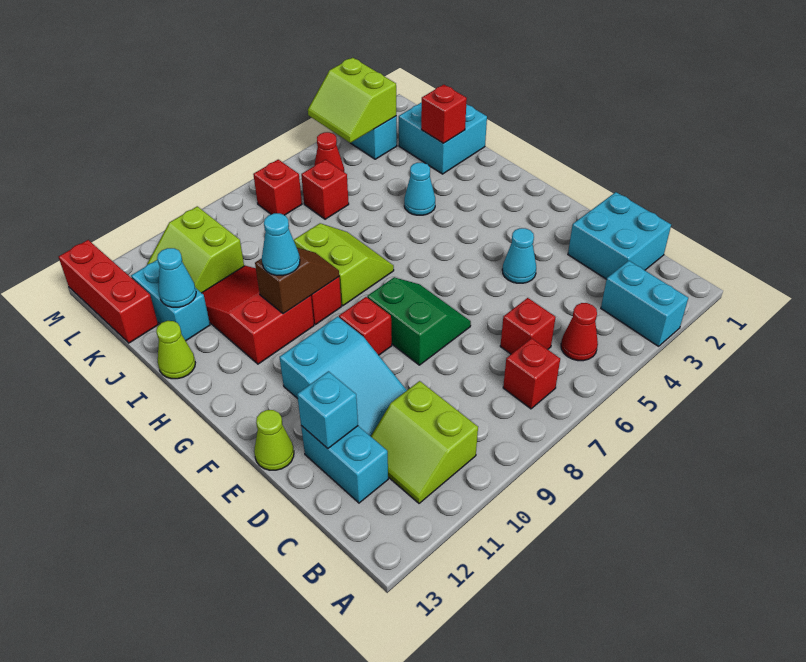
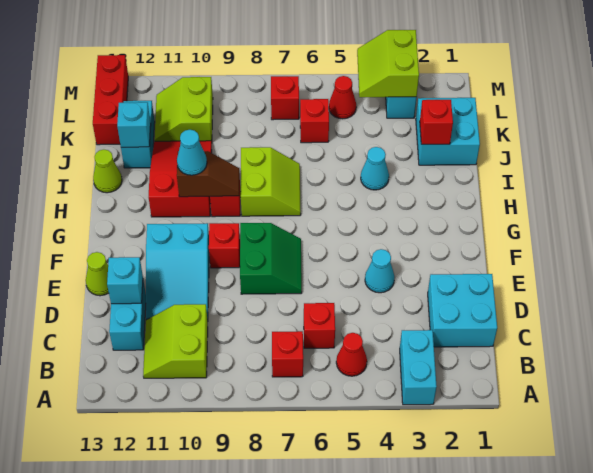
cyan 1x1 cone [157,248,196,307] -> cyan 1x1 brick [117,102,151,147]

